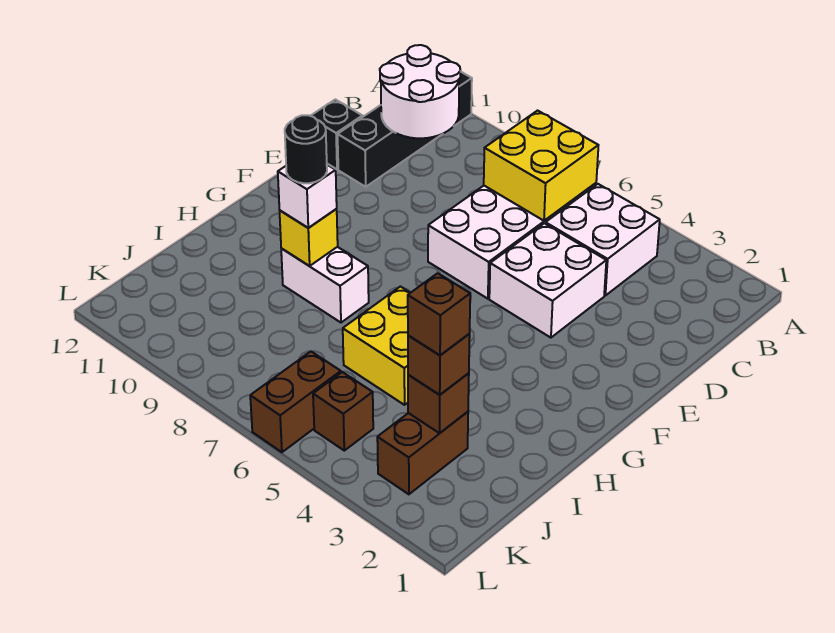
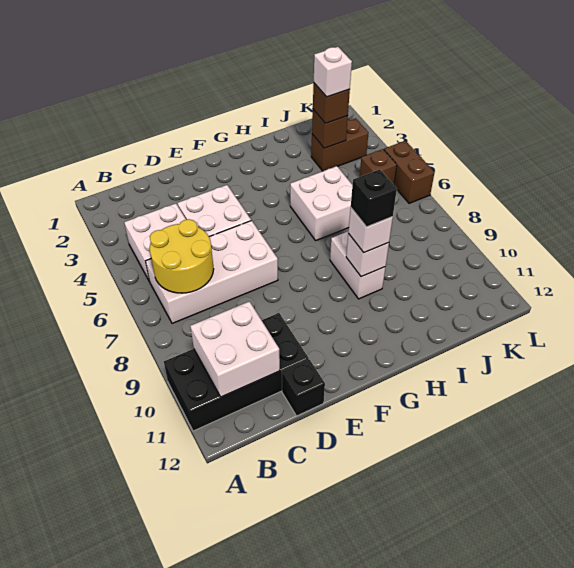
black 1x4 brick [338,71,472,187] -> black 2x4 brick [164,313,309,431]
yellow 2x2 brick [484,111,598,221] -> yellow 2x2 round brick [150,219,214,293]
white 2x2 round brick [380,45,460,138] -> white 2x2 brick [190,301,280,397]
yellow 2x2 brick [343,287,410,405] -> white 2x2 brick [290,166,352,240]
yellow 1x1 brick [280,209,338,266] -> white 1x1 brick [346,234,389,277]
black 1x1 round brick [285,115,327,183] -> black 1x1 brick [351,169,397,227]
brown 1x1 brick [408,273,470,355] -> white 1x1 brick [314,47,352,97]
brown 1x2 brick [250,351,341,452] -> brown 1x2 brick turned to [384,141,435,203]

